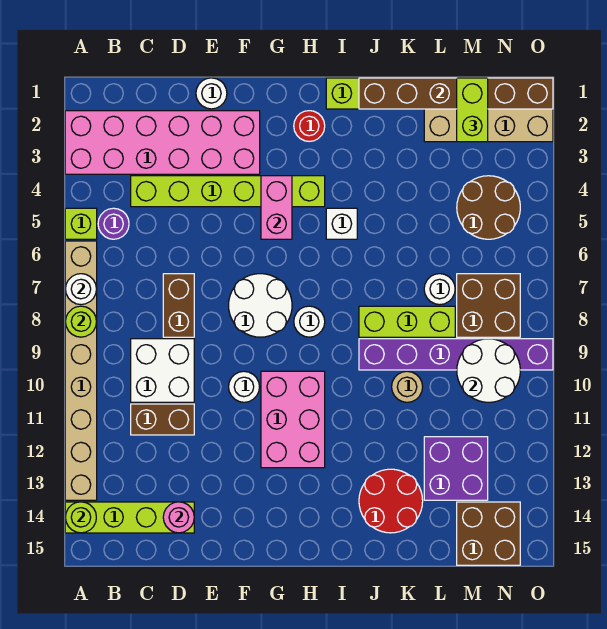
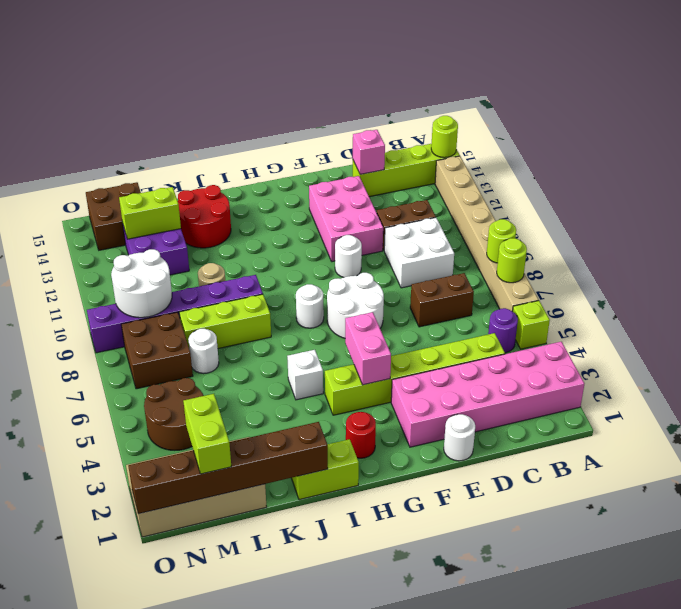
white 1x1 round brick [65,274,96,305] -> lime 1x1 round brick [497,238,527,283]
brown 1x2 brick [163,274,194,337] -> brown 1x2 brick turned to [410,273,474,327]
pink 1x1 round brick [163,502,194,533] -> pink 1x1 brick [353,130,385,174]
pink 2x3 brick [261,371,325,468] -> pink 2x3 brick moved to [309,176,383,262]
none -> lime 1x2 brick [119,187,181,239]

